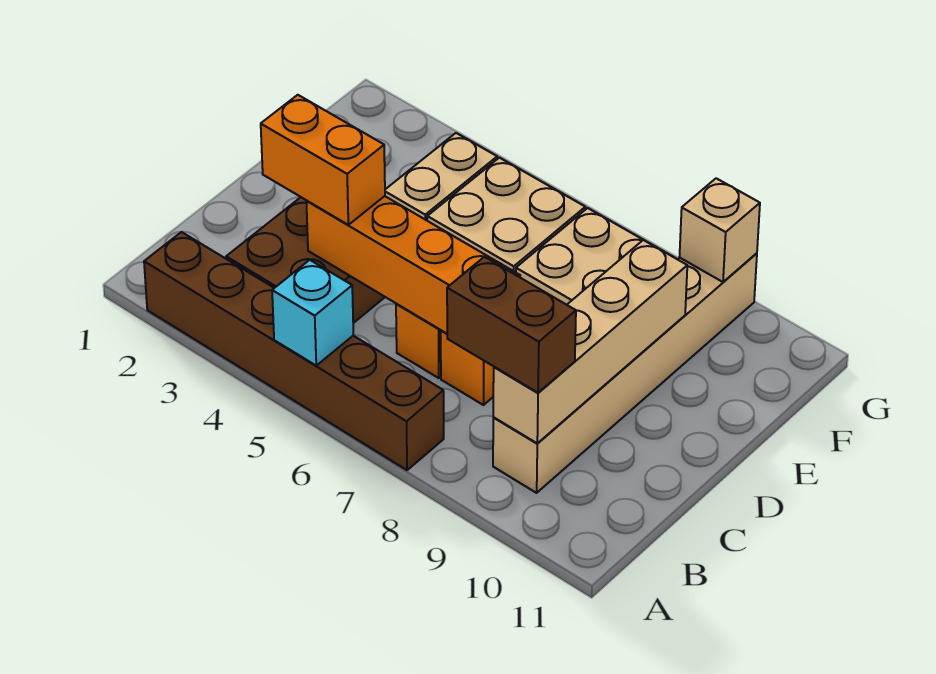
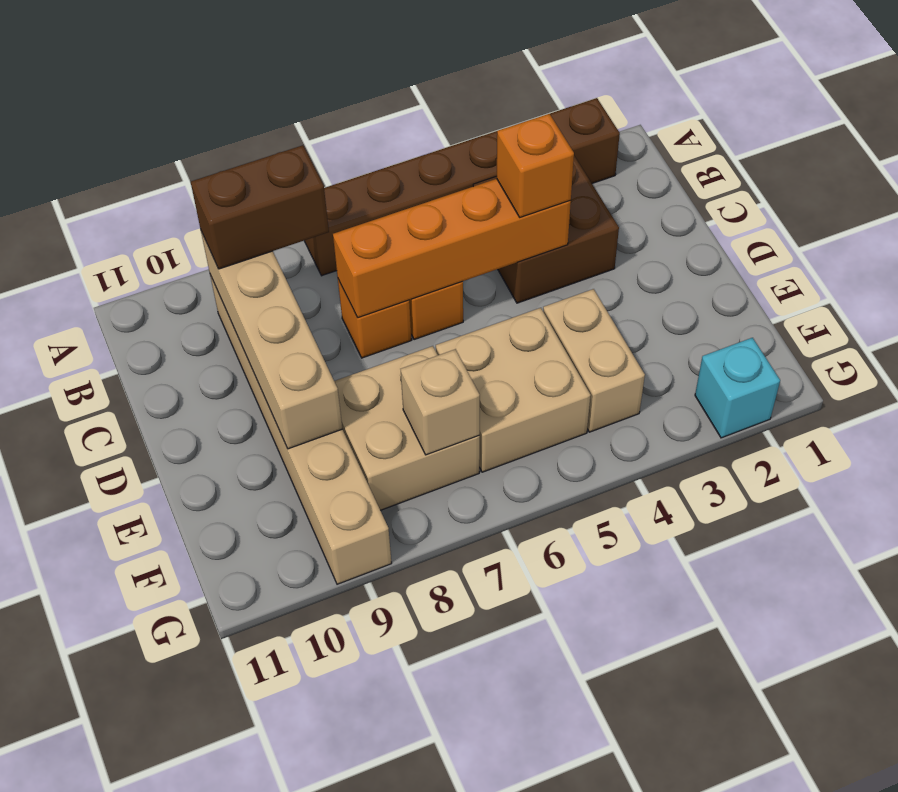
cyan 1x1 brick [272,260,353,365] -> cyan 1x1 brick moved to [695,338,780,438]
orange 1x2 brick [261,95,385,225] -> orange 1x1 brick [497,114,574,217]
tan 1x1 brick [680,178,760,282] -> tan 1x1 brick moved to [401,349,480,455]

